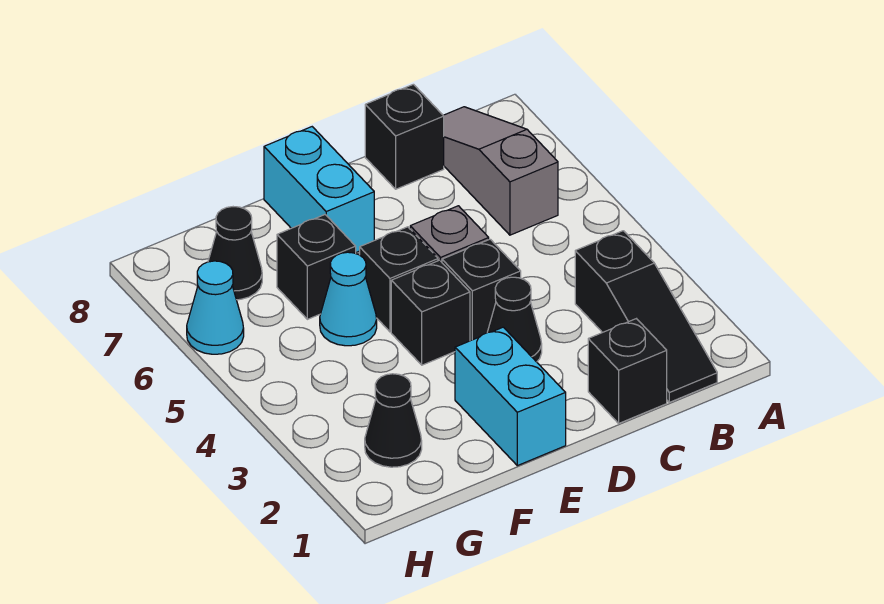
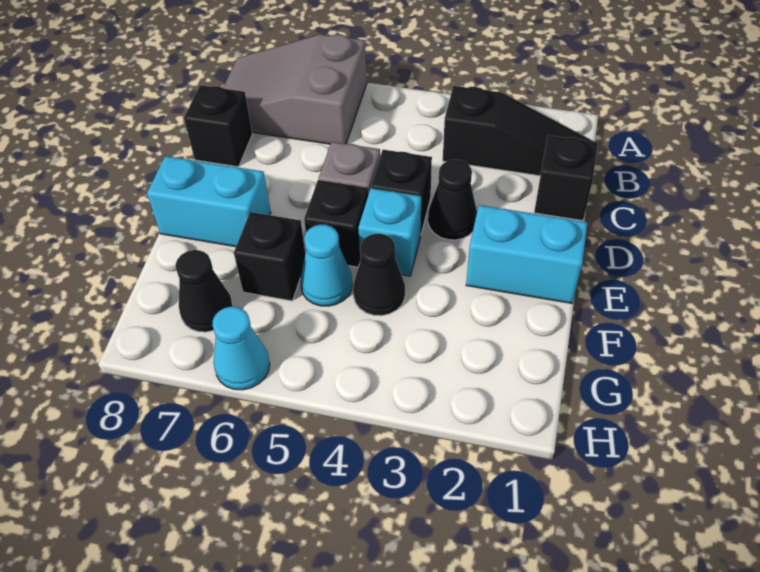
grey 1x3 slope [443,107,558,235] -> grey 2x3 slope [223,34,367,144]
black 1x1 brick [391,260,470,365] -> cyan 1x1 brick [358,188,421,276]
black 1x1 cone [365,374,422,467] -> black 1x1 cone moved to [353,234,405,316]

